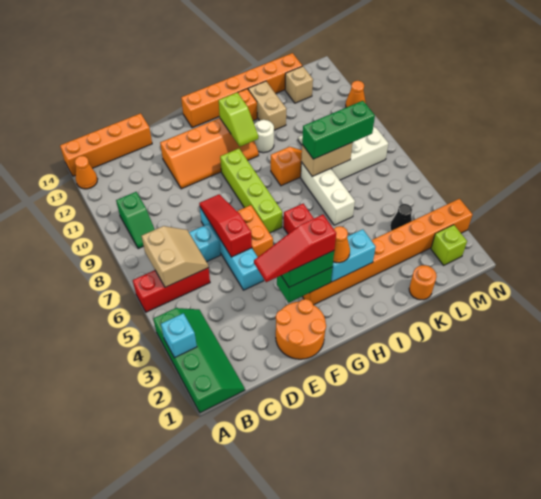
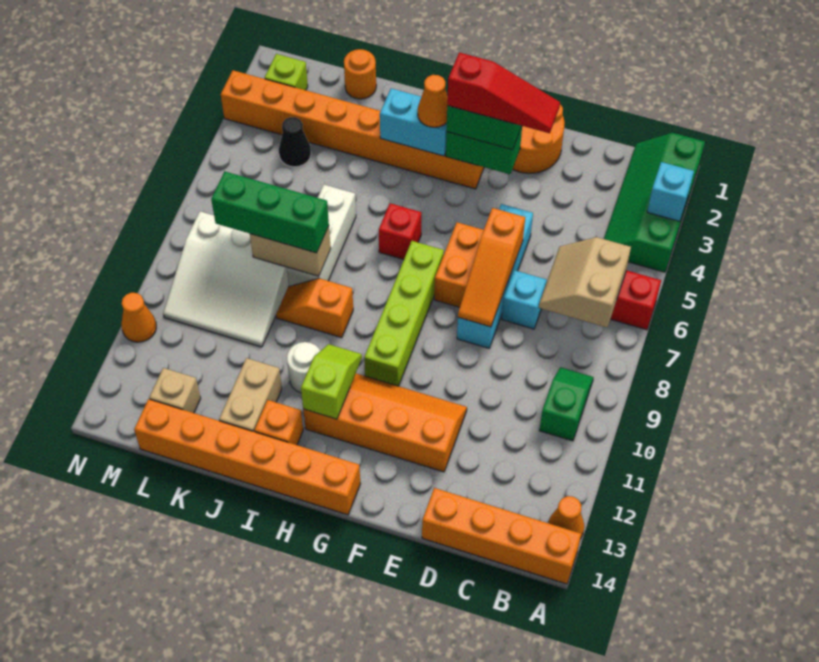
red 1x3 slope [199,194,252,257] -> orange 1x3 slope [458,208,525,327]

